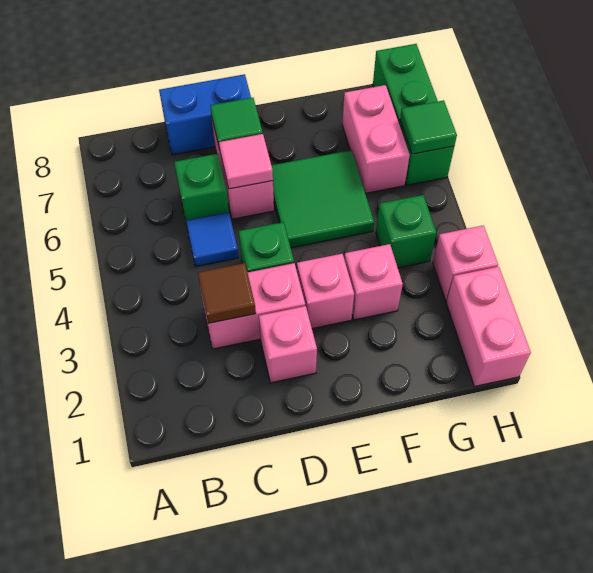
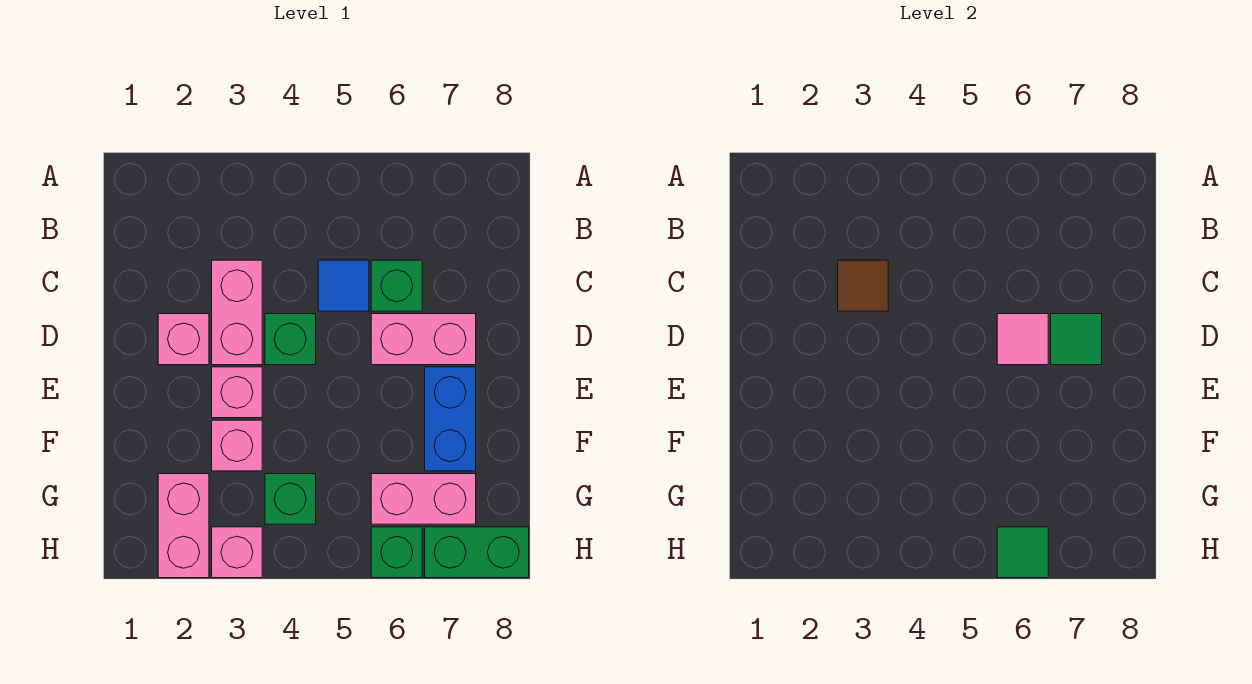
blue 1x2 brick [159,74,251,155] -> blue 1x2 brick moved to [425,367,476,471]
green 2x2 tile [271,150,374,248] -> none
pink 1x2 brick [446,267,531,387] -> pink 1x2 brick turned to [158,474,209,578]

